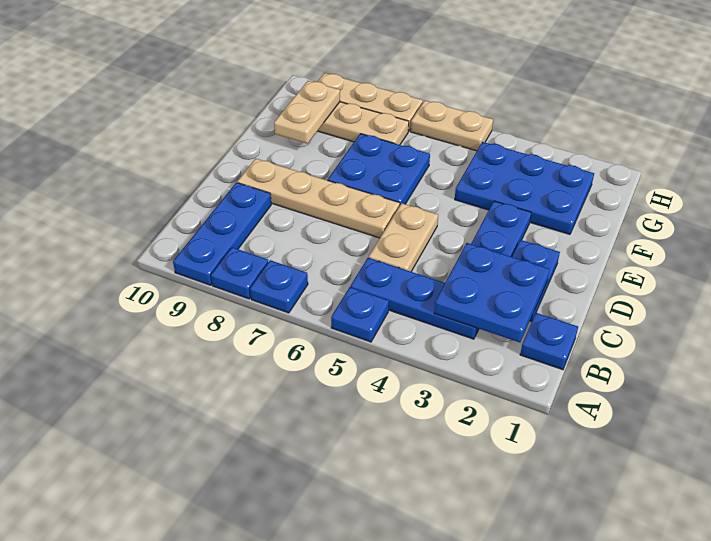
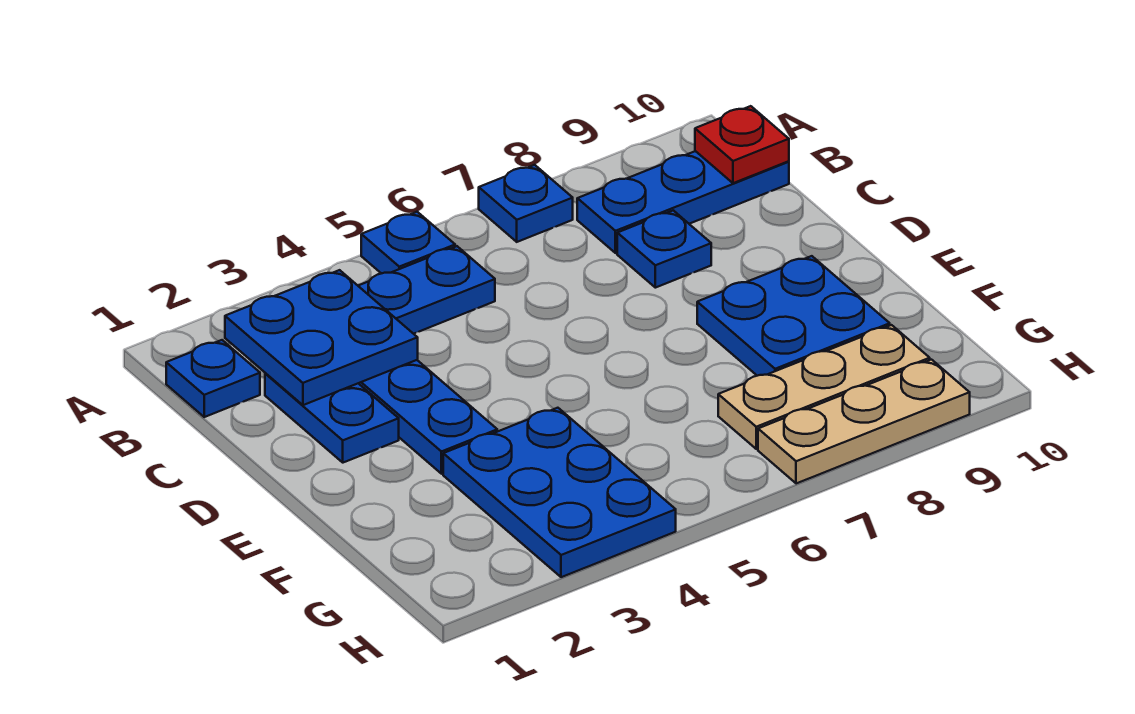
blue 1x1 plate [211,247,268,299] -> blue 1x1 plate moved to [617,210,711,288]
blue 1x3 plate [173,183,271,285] -> blue 1x3 plate turned to [577,151,789,253]
none -> red 1x1 plate [695,106,789,183]
tan 1x2 plate [369,203,438,272] -> none
tan 1x4 plate [237,159,400,238] -> none
blue 2x2 plate [328,134,430,205] -> blue 2x2 plate moved to [697,256,890,376]
blue 2x3 plate [455,142,594,234] -> blue 2x3 plate turned to [443,408,676,577]
tan 1x2 plate [274,81,340,144] -> none
tan 1x2 plate [411,101,493,151] -> none

